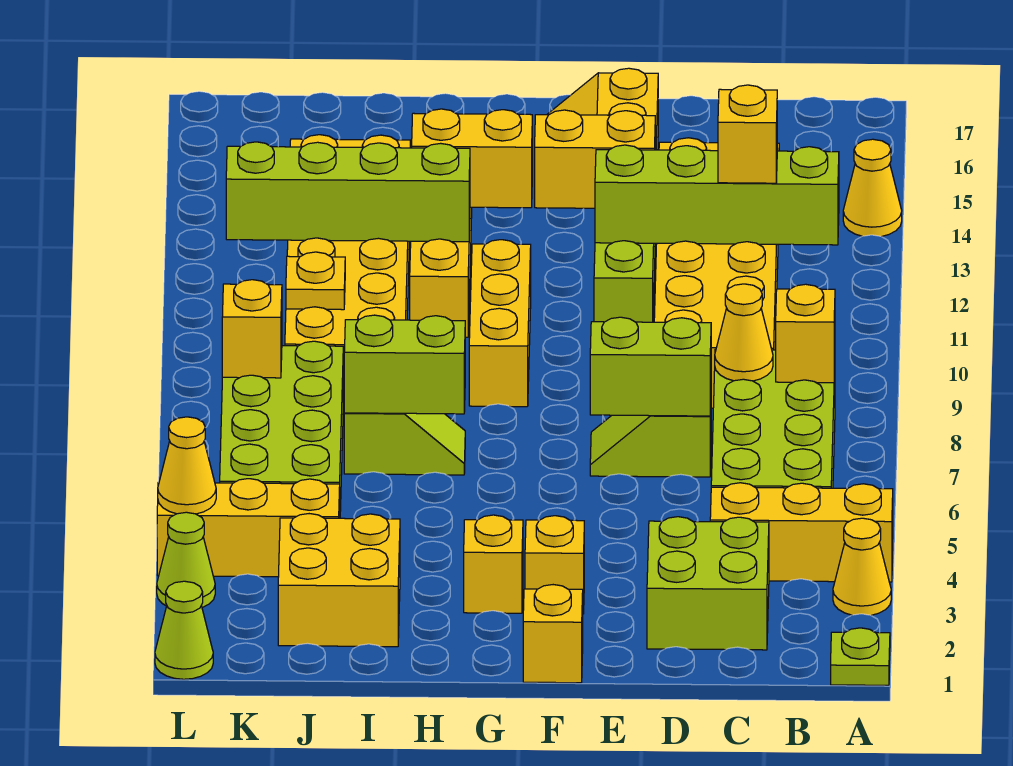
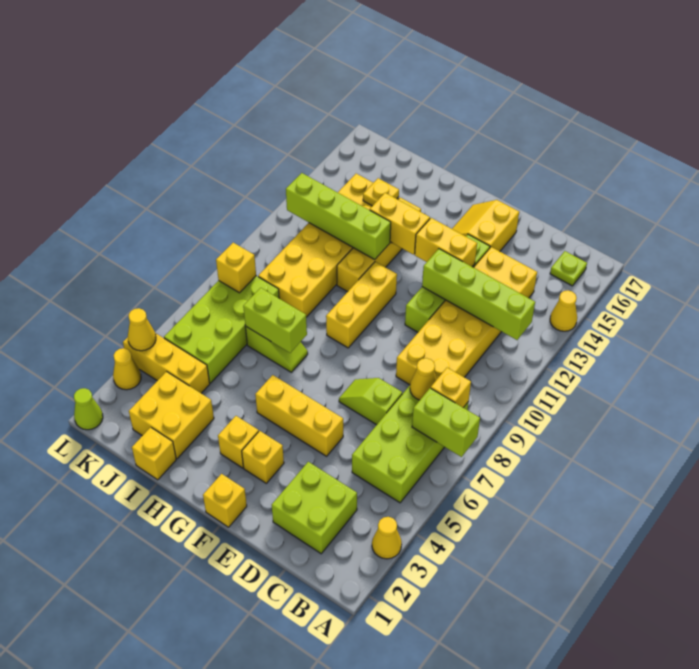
lime 1x1 plate [831,628,890,685] -> lime 1x1 plate moved to [550,251,587,286]
yellow 1x3 brick [710,483,893,582] -> yellow 1x3 brick moved to [255,375,343,456]
yellow 1x1 brick [718,85,777,183] -> yellow 1x1 brick moved to [132,427,176,480]
lime 1x2 brick [590,317,711,416] -> lime 1x2 brick moved to [412,388,480,457]
yellow 1x1 plate [286,252,345,310] -> yellow 1x1 plate moved to [363,178,399,206]
lime 1x1 cone [157,512,215,608] -> yellow 1x1 cone [113,348,141,390]

